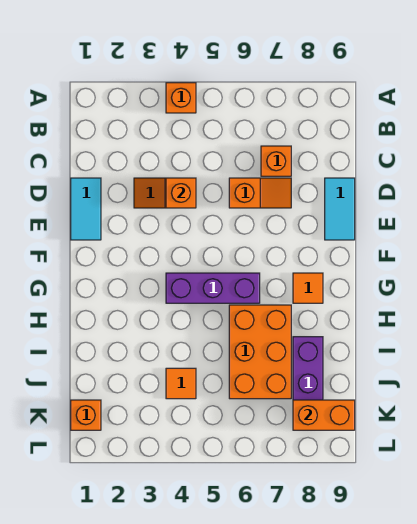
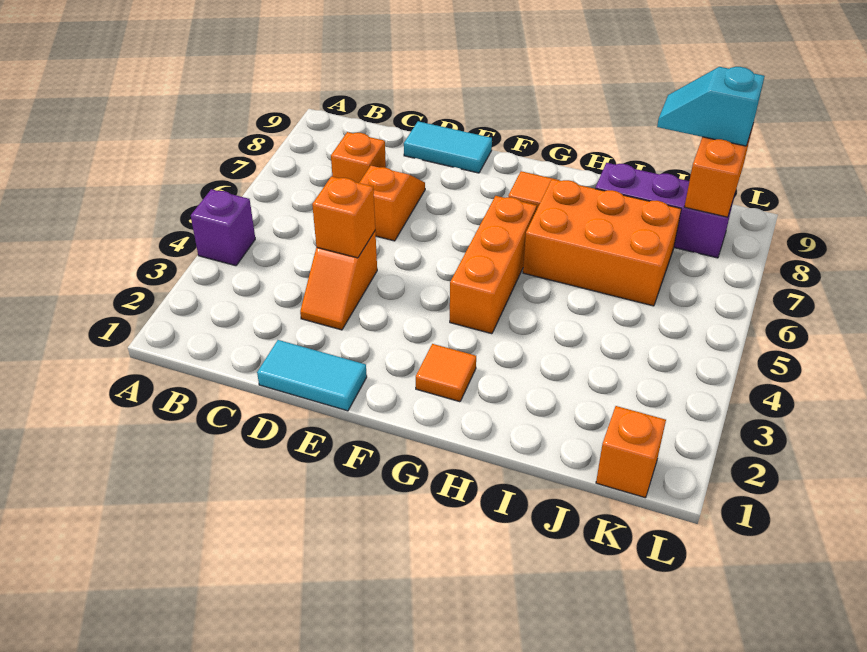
orange 1x1 brick [166,83,196,113] -> purple 1x1 brick [191,189,255,266]
purple 1x3 brick [166,273,260,303] -> orange 1x3 brick [450,196,537,334]
orange 1x1 tile [166,368,196,399] -> orange 1x1 tile moved to [416,344,476,402]
none -> cyan 1x2 slope [657,67,765,146]

